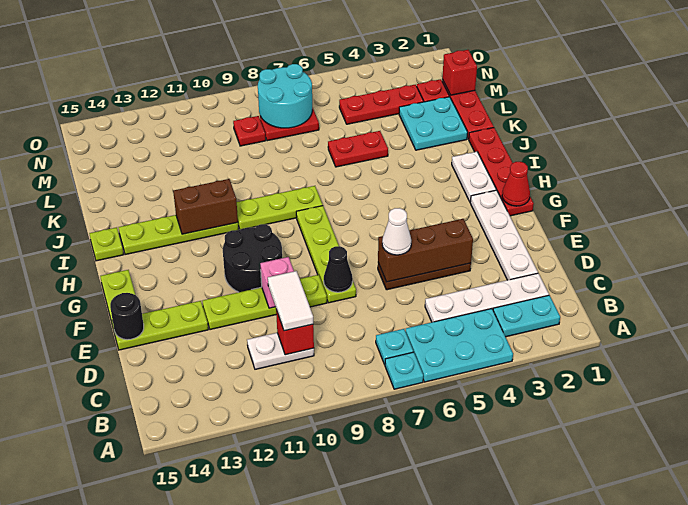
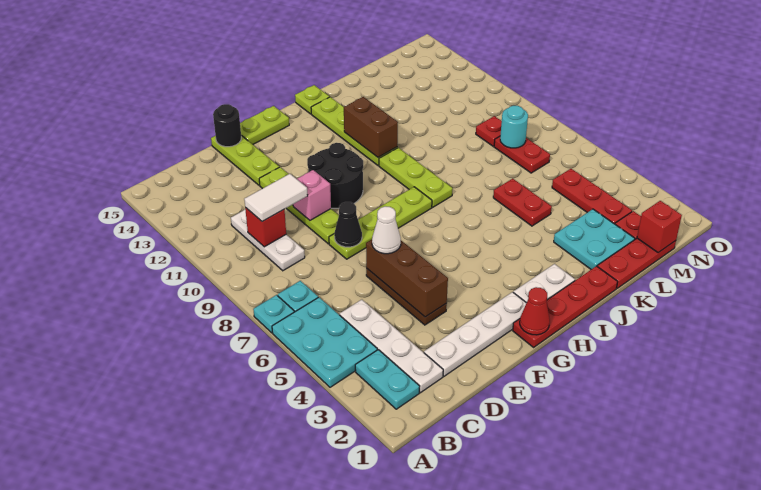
white 1x2 plate [247,333,314,369] -> white 1x3 plate [231,210,305,271]
cyan 2x2 round brick [257,64,312,128] -> cyan 1x1 round brick [500,106,528,148]

